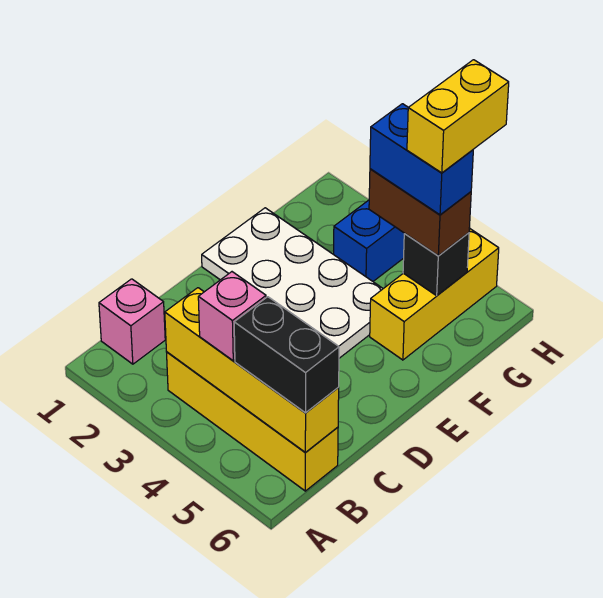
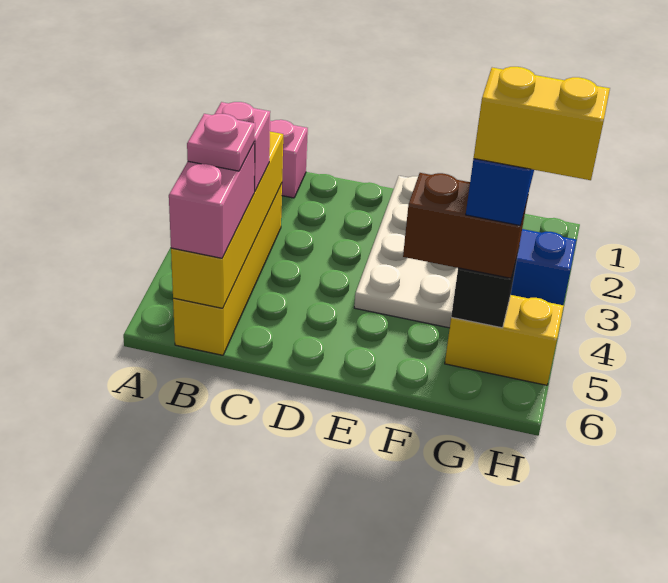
black 1x2 brick [234,297,339,413] -> pink 1x2 brick [169,142,255,258]
none -> pink 1x1 plate [187,114,255,171]
yellow 1x3 brick [370,228,499,360] -> yellow 1x2 brick [445,295,564,385]
brown 1x2 brick [369,169,471,256] -> brown 1x2 brick turned to [403,173,528,278]

